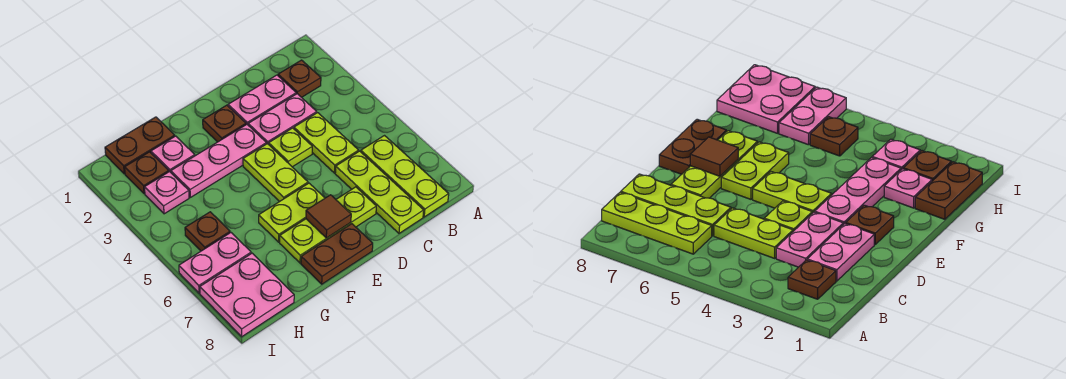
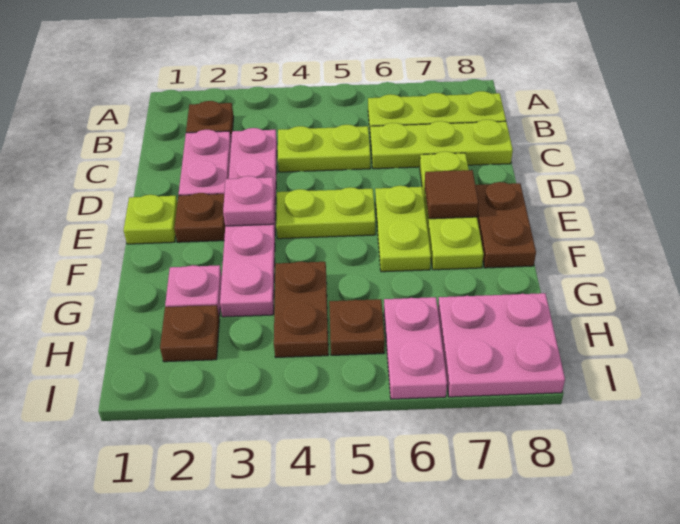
lime 1x1 plate [269,128,312,167] -> lime 1x1 plate moved to [124,195,177,244]
brown 1x2 plate [105,117,175,174] -> brown 1x2 plate moved to [274,262,328,357]
pink 1x1 plate [145,172,189,214] -> pink 1x1 plate moved to [223,176,274,226]

